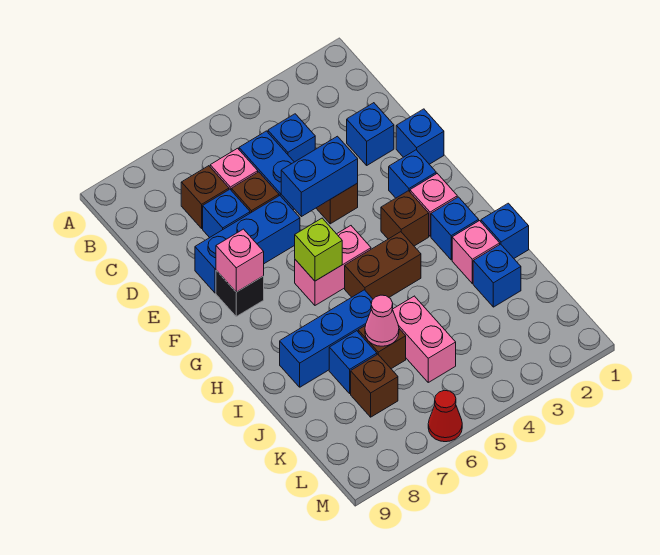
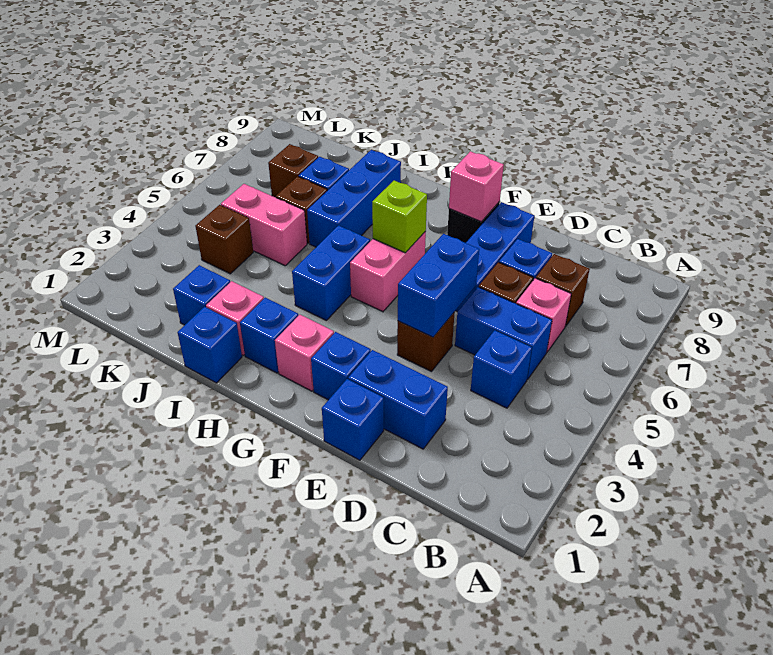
blue 1x1 brick [347,103,394,165] -> blue 1x2 brick [348,350,448,449]
brown 1x1 brick [381,191,429,246] -> brown 1x1 brick moved to [195,205,253,274]
brown 1x2 brick [345,232,421,299] -> blue 1x2 brick [292,226,370,321]
pink 1x1 cone [365,295,399,346] -> none
red 1x1 cone [428,390,462,442] -> none

